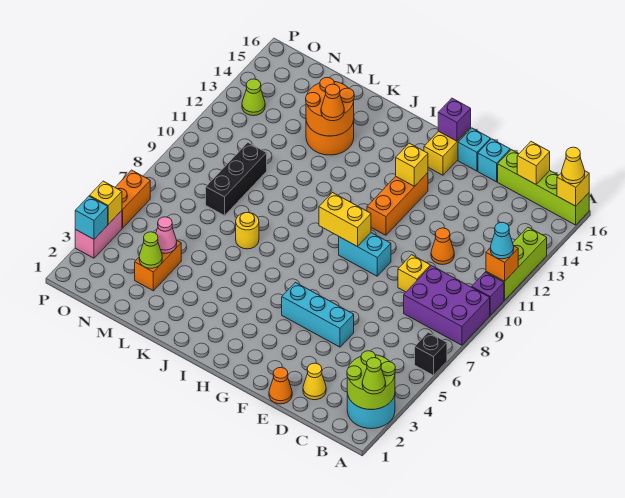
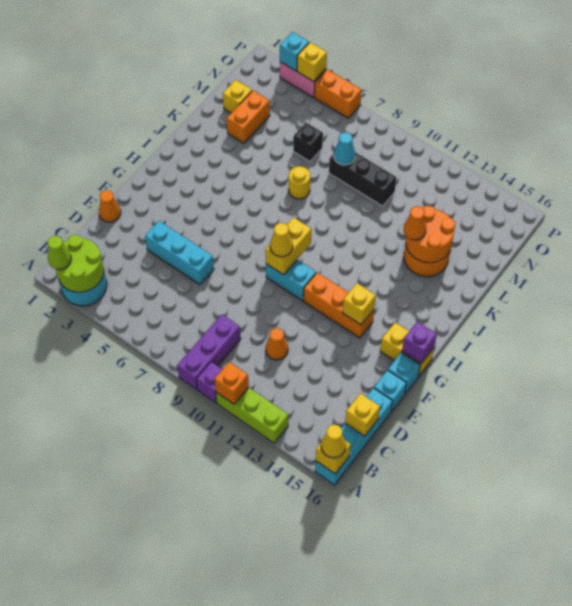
black 1x1 brick [415,332,447,375] -> black 1x1 brick moved to [293,123,323,161]
purple 2x3 brick [404,266,490,345] -> purple 1x3 brick [177,314,241,390]
cyan 1x1 cone [490,222,514,259] -> cyan 1x1 cone moved to [334,132,355,165]
lime 1x4 brick [498,150,589,225] -> cyan 1x4 brick [315,388,392,485]
yellow 1x1 cone [303,363,326,400] -> yellow 1x1 cone moved to [270,223,293,257]
yellow 1x1 brick [398,255,430,292] -> yellow 1x1 brick moved to [223,80,252,113]
cyan 1x3 brick [282,282,354,347] -> cyan 1x3 brick turned to [145,221,214,285]
cyan 1x2 brick [339,233,391,276] -> cyan 1x2 brick turned to [266,260,316,301]
orange 1x2 brick [135,241,181,291] -> orange 1x2 brick turned to [227,91,270,143]
lime 1x1 cone [139,232,162,268] -> none
pink 1x1 cone [156,217,177,253] -> none
lime 1x1 cone [242,79,265,116] -> none

